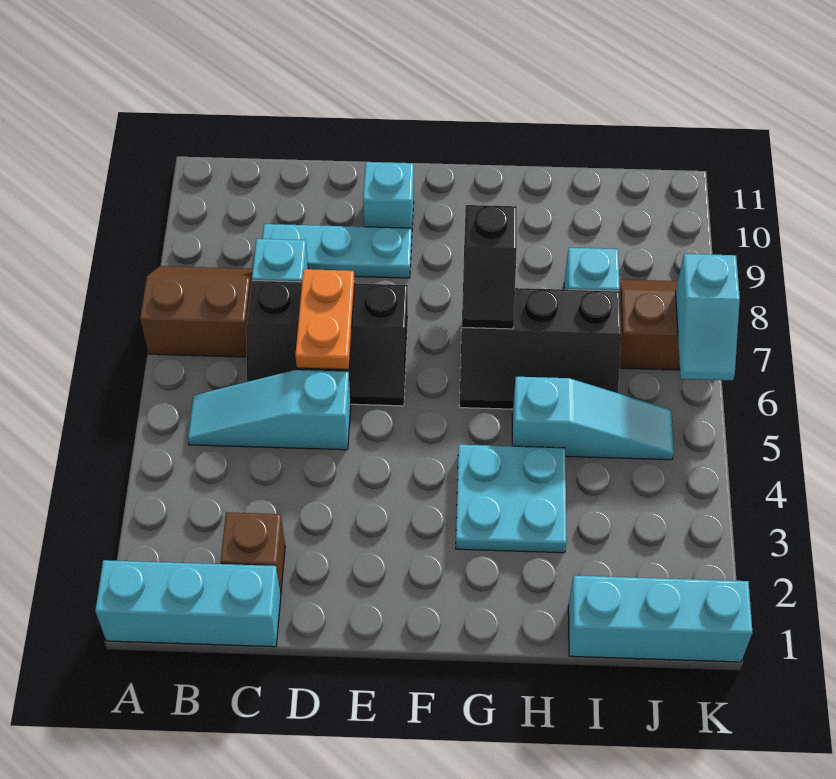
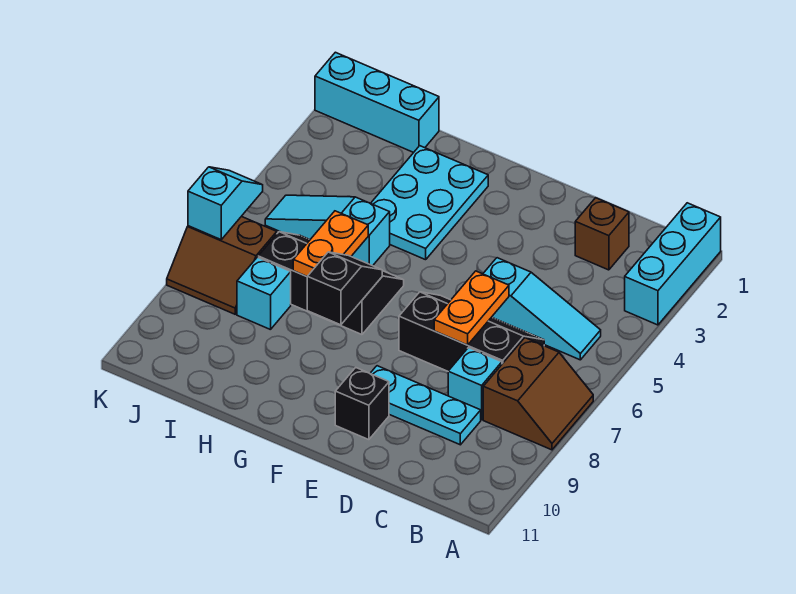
cyan 1x3 brick [95,560,281,647] -> cyan 1x3 brick turned to [625,203,721,325]
brown 2x2 slope [140,266,253,357] -> brown 2x2 slope turned to [483,338,593,450]
cyan 1x1 brick [363,162,414,228] -> black 1x1 brick [335,368,389,440]
cyan 2x2 plate [456,445,567,553] -> cyan 2x3 plate [370,146,488,260]
none -> orange 1x2 plate [293,211,368,276]

